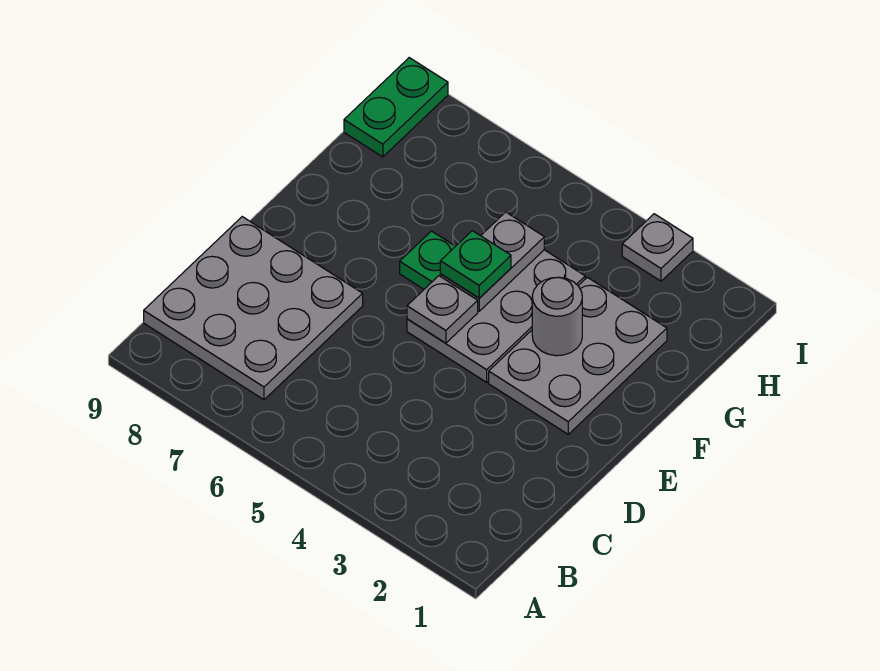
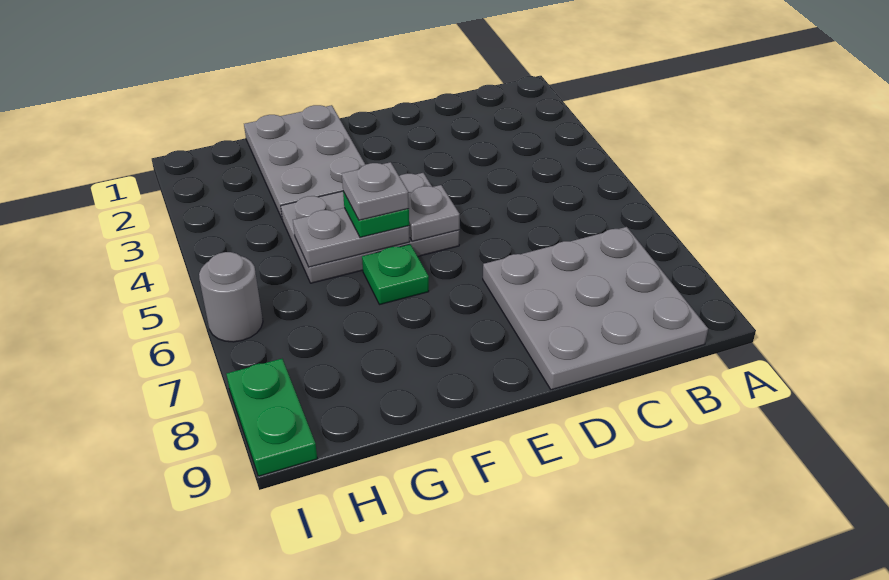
grey 2x3 plate [489,277,667,434] -> grey 2x3 plate turned to [244,105,366,218]
grey 1x1 round brick [532,277,582,356] -> grey 1x1 round brick moved to [199,252,263,342]
green 1x2 plate [344,58,448,157] -> green 1x2 plate turned to [227,359,317,476]
grey 1x1 plate [622,214,693,281] -> grey 1x1 plate moved to [342,162,409,220]

